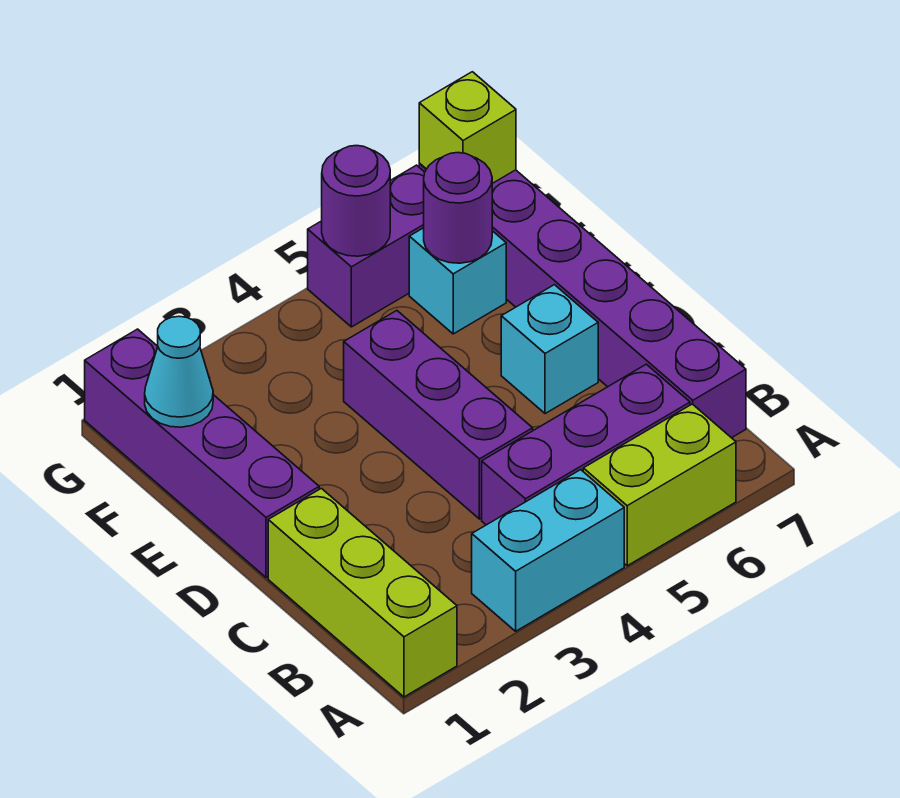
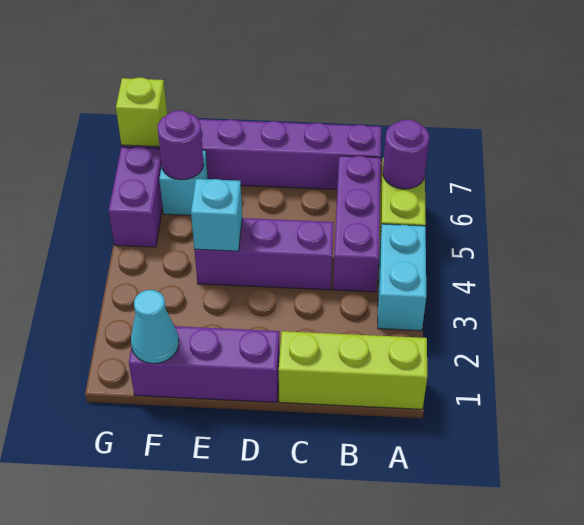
purple 1x4 brick [85,329,319,578] -> purple 1x3 brick [129,326,280,402]
cyan 1x1 brick [501,285,598,414] -> cyan 1x1 brick moved to [191,179,242,251]
purple 1x1 round brick [322,145,390,256] -> purple 1x1 round brick moved to [383,120,429,189]

